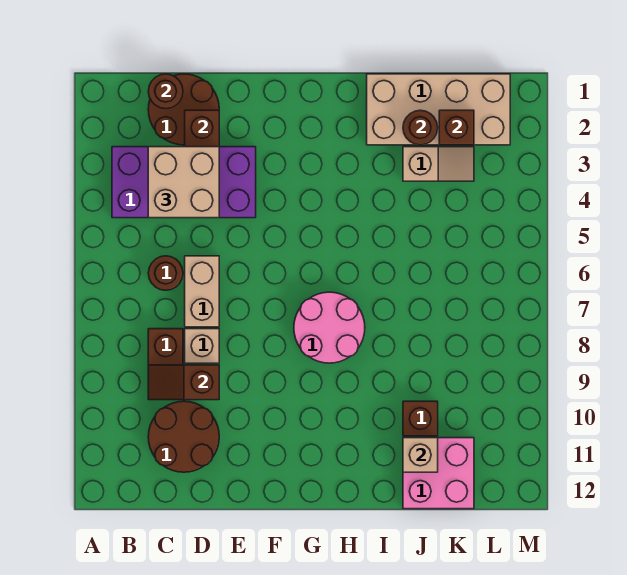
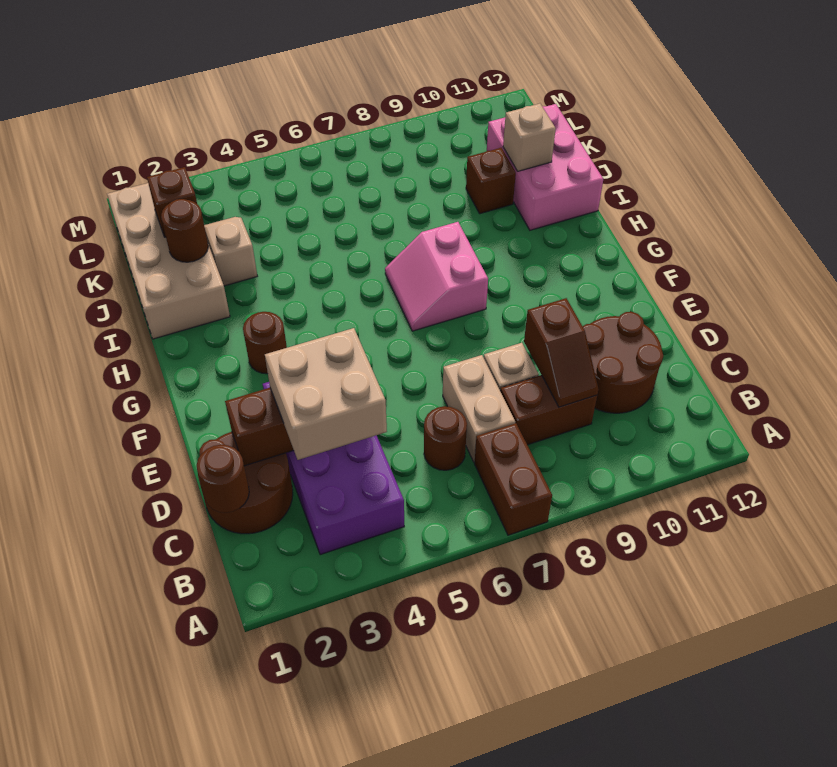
none -> brown 1x2 brick [474,423,552,535]
tan 1x2 brick [185,256,219,327] -> tan 1x2 brick turned to [443,355,515,462]
none -> brown 1x1 round brick [243,312,287,374]
pink 2x2 round brick [294,292,365,363] -> pink 2x2 slope [385,222,488,331]
pink 2x2 brick [403,438,474,509] -> pink 2x3 brick [487,104,603,230]

